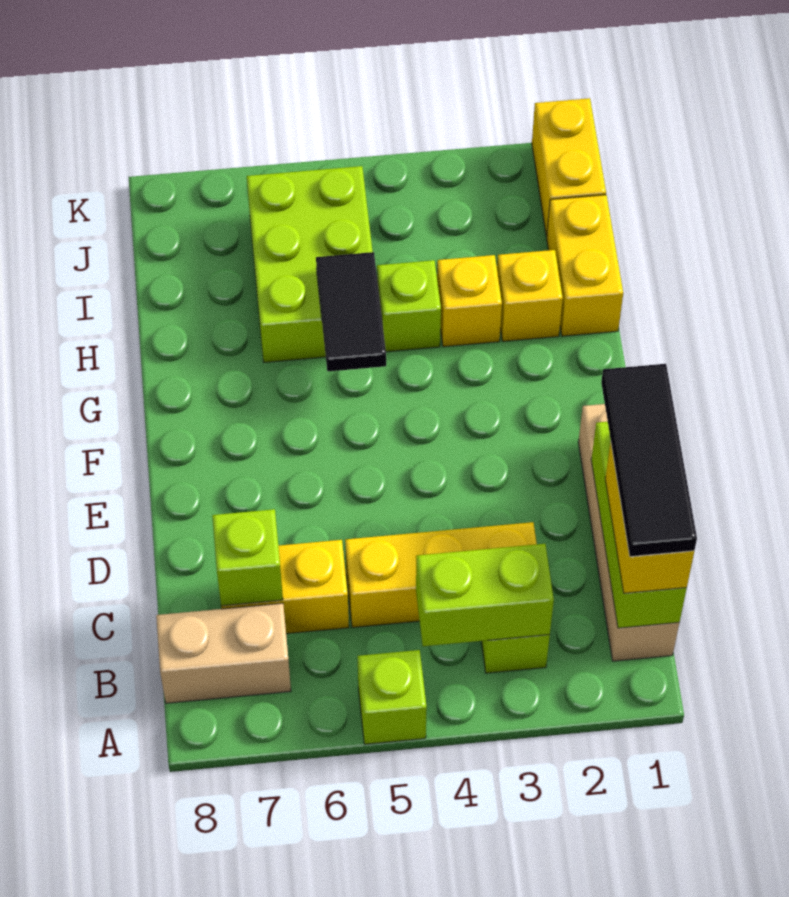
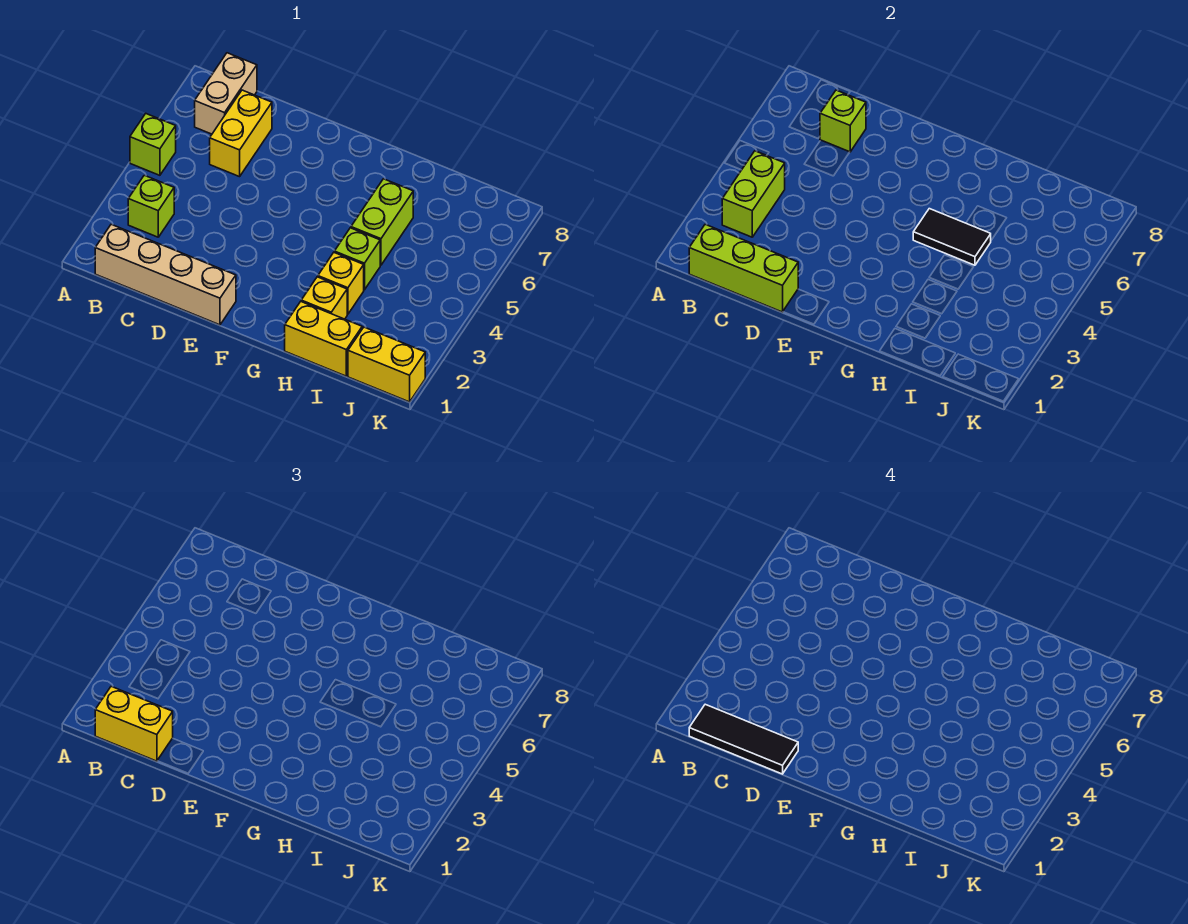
yellow 1x3 brick [345,522,537,627] -> none
lime 2x3 brick [247,166,373,362] -> lime 1x2 brick [351,179,413,265]

